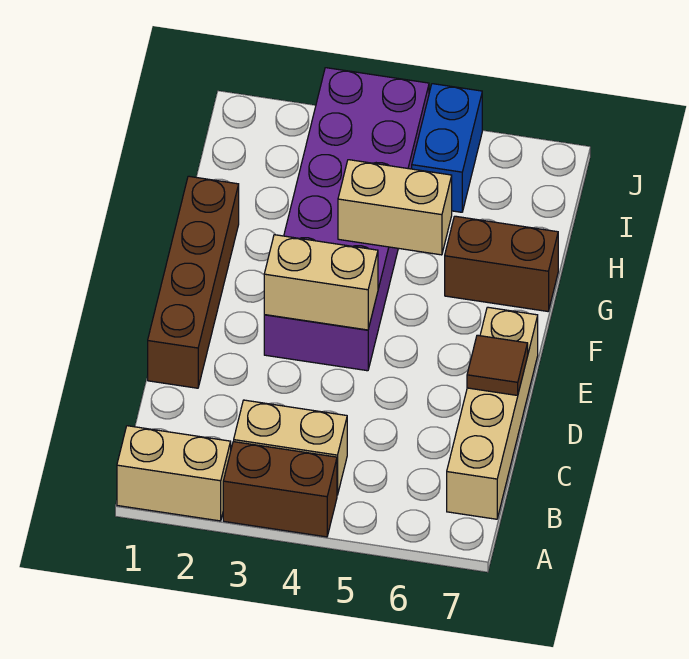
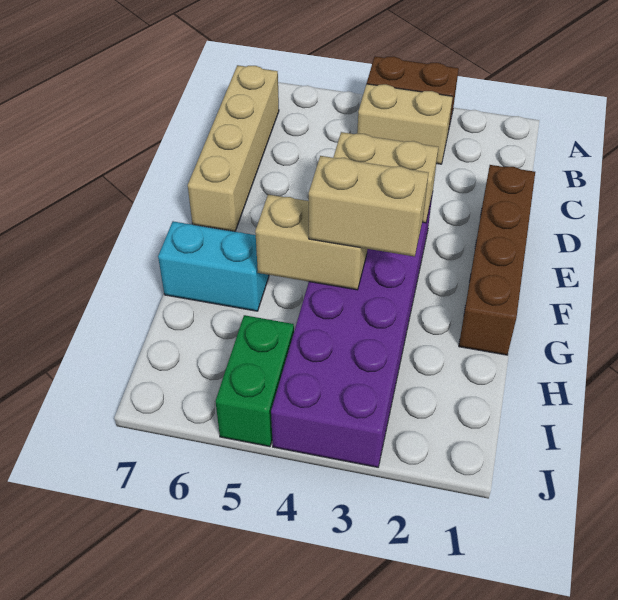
tan 1x2 brick [117,426,231,521] -> tan 1x2 brick moved to [309,156,428,257]
brown 1x1 tile [467,335,528,395] -> none
brown 1x2 brick [445,216,558,311] -> cyan 1x2 brick [158,221,269,311]
blue 1x2 brick [412,84,482,212] -> green 1x2 brick [216,315,294,447]

